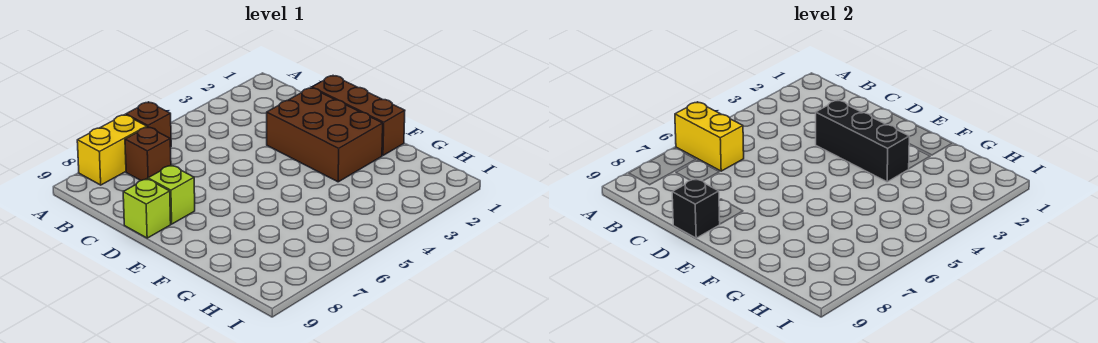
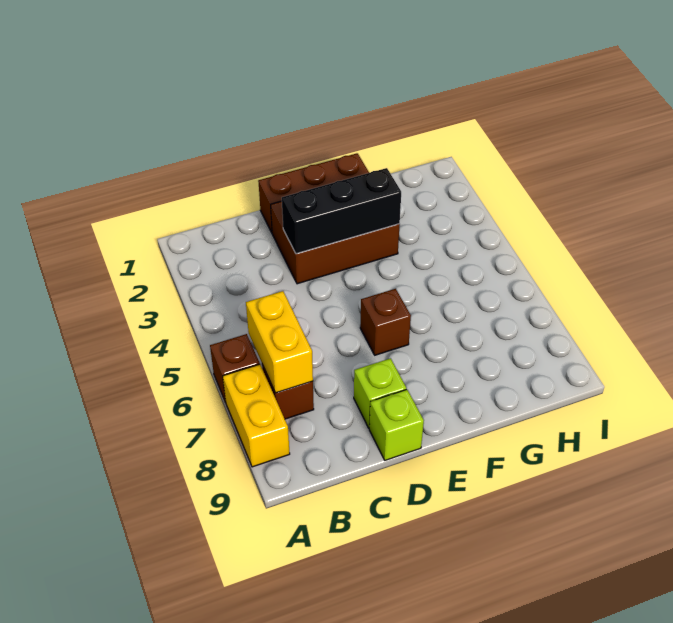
yellow 1x2 brick [675,102,744,171] -> yellow 1x2 brick turned to [246,291,313,393]
black 1x1 brick [672,179,720,238] -> none
none -> brown 1x1 brick [360,289,411,355]

